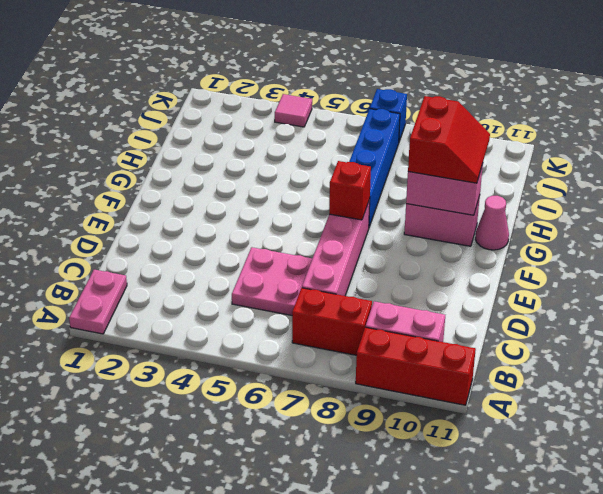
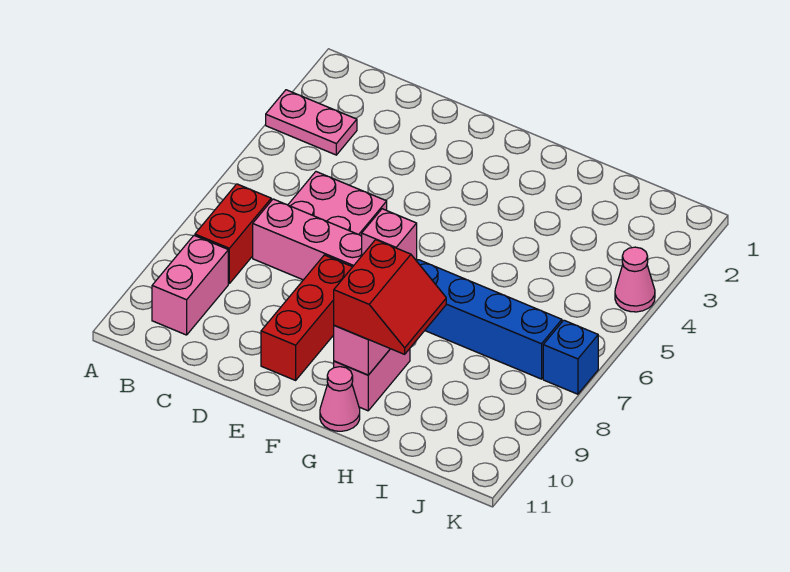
pink 1x2 plate [69,270,127,334] -> pink 1x2 plate moved to [266,90,357,155]
red 1x3 brick [356,327,476,405] -> red 1x3 brick moved to [261,255,352,380]
red 1x1 brick [329,161,371,220] -> pink 1x1 brick [362,209,417,260]
red 2x2 slope [408,96,490,183] -> red 2x2 slope turned to [334,240,446,354]
pink 1x1 tile [275,94,312,127] -> pink 1x1 cone [615,247,655,312]

